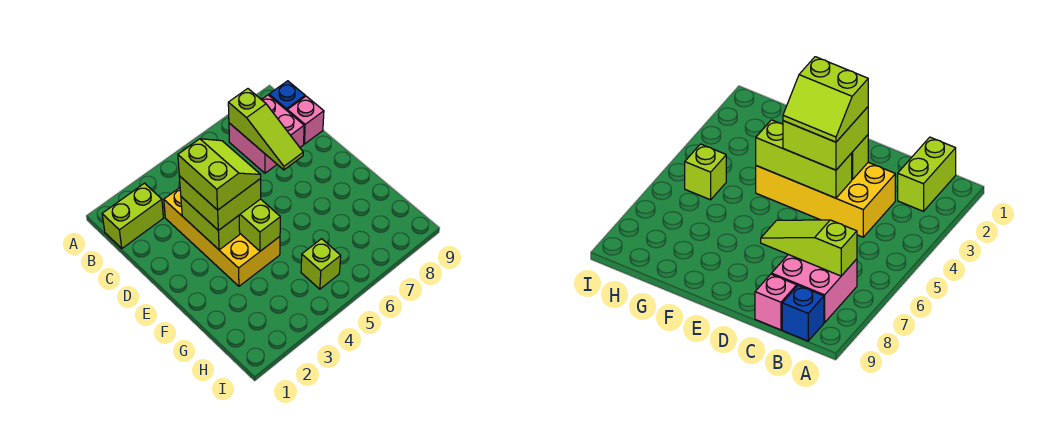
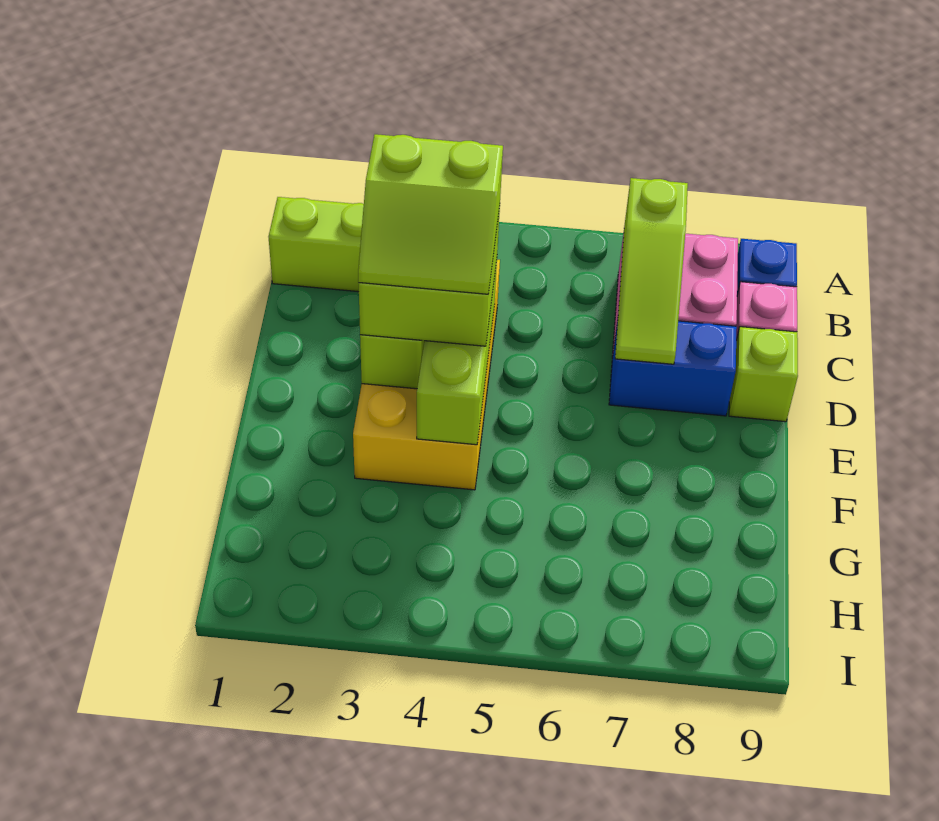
lime 2x2 slope [178,139,261,210] -> lime 2x2 slope turned to [358,134,503,294]
none -> blue 1x2 brick [609,321,737,416]
lime 1x1 brick [301,239,341,289] -> lime 1x1 brick moved to [729,327,798,422]

